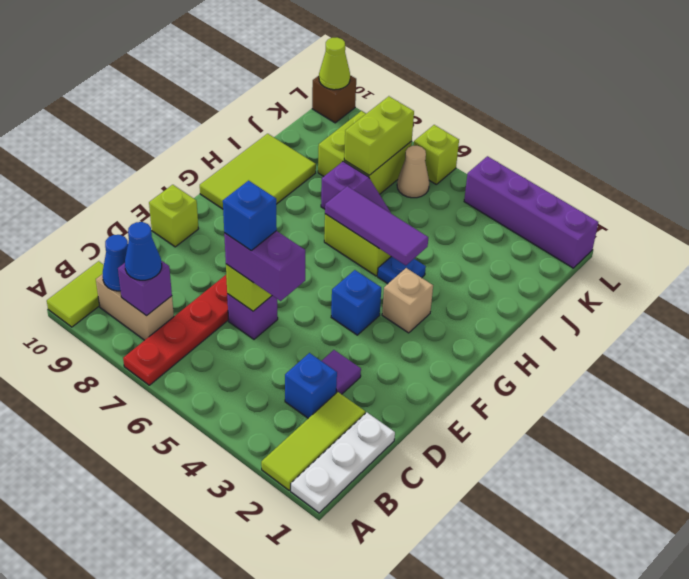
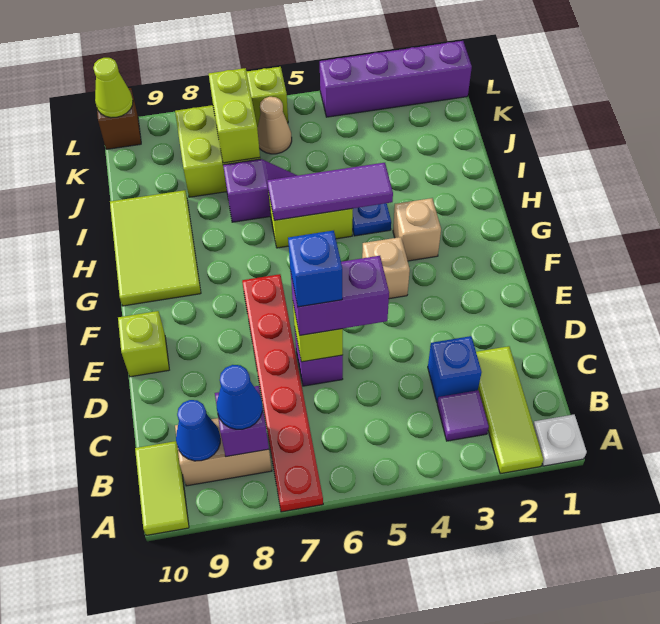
white 1x3 plate [291,413,395,513] -> white 1x1 plate [533,415,587,466]
purple 1x1 tile [322,350,361,394] -> purple 1x1 tile moved to [437,390,489,441]
blue 1x1 brick [331,270,381,335] -> tan 1x1 brick [362,237,410,299]

